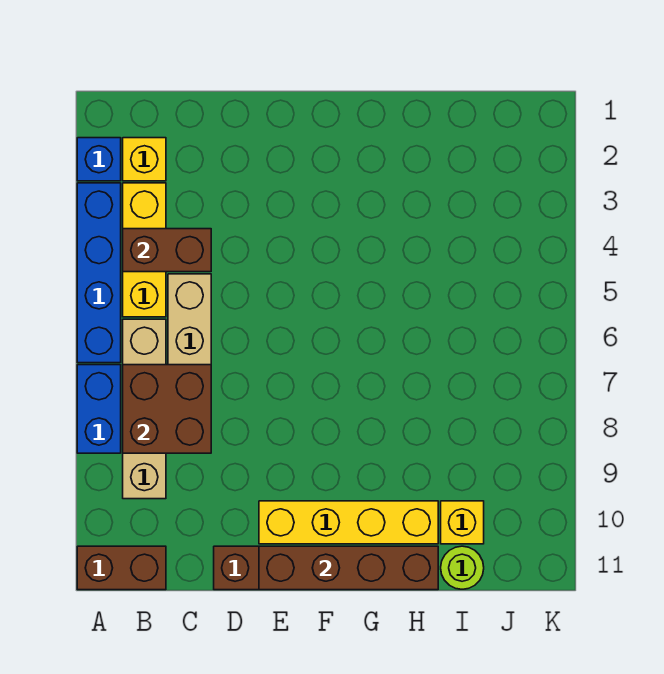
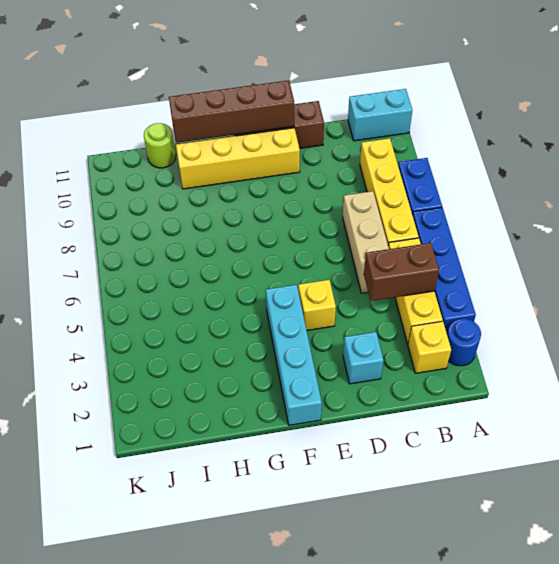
blue 1x1 brick [77,138,121,181] -> blue 1x1 round brick [447,319,481,366]
brown 1x2 brick [77,546,166,590] -> cyan 1x2 brick [348,89,412,141]
tan 1x4 brick [123,319,166,499] -> yellow 1x4 brick [360,138,419,245]
brown 2x2 brick [123,365,211,453] -> none
none -> cyan 1x1 brick [343,332,384,384]
none -> cyan 1x4 brick [266,285,322,425]
yellow 1x1 brick [441,501,484,544] -> yellow 1x1 brick moved to [298,280,336,330]

